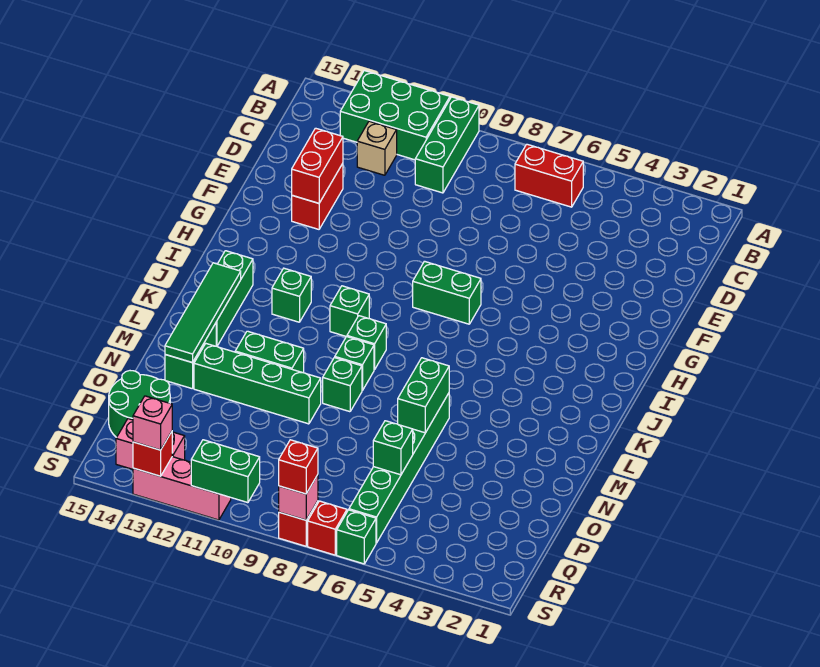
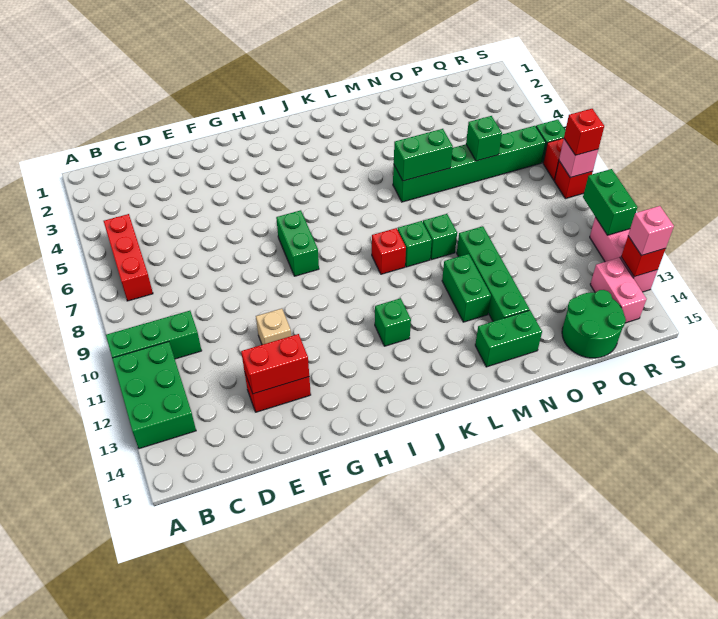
red 1x2 brick [515,144,583,207] -> red 1x3 brick [104,214,153,301]
tan 1x1 brick [357,121,397,175] -> tan 1x1 brick moved to [256,309,291,345]
green 1x1 brick [330,286,369,337] -> none
green 1x3 brick [216,251,253,346] -> none
green 1x1 brick [347,316,386,370] -> red 1x1 brick [372,228,406,274]
green 1x4 tile [165,263,241,363] -> none

